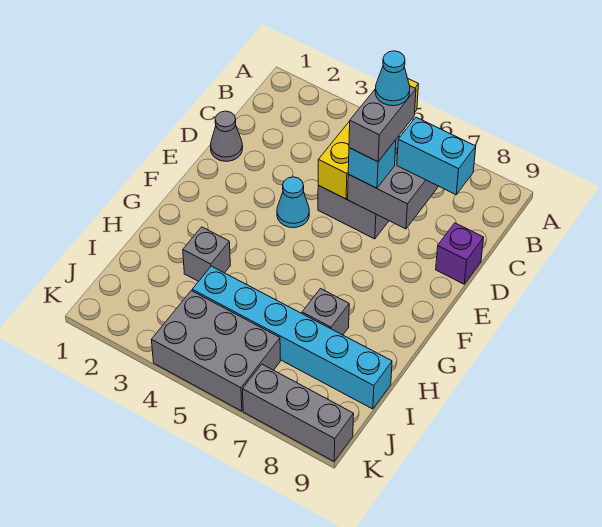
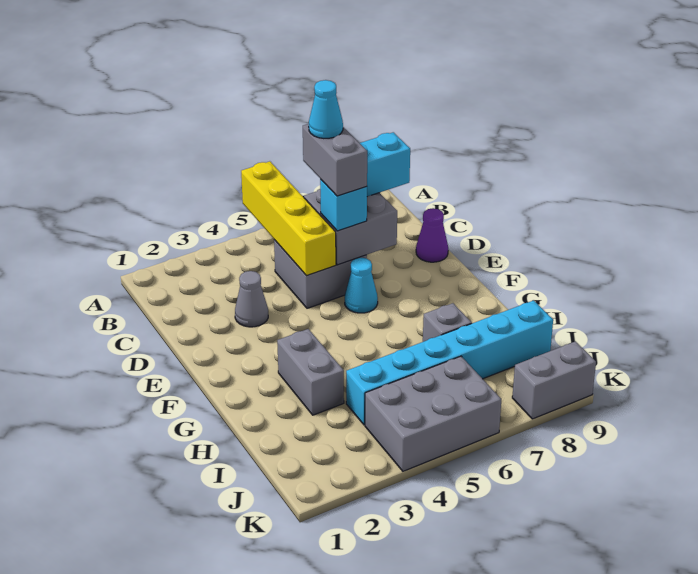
grey 1x1 cone [210,111,243,161] -> grey 1x1 cone moved to [235,271,268,327]
purple 1x1 brick [436,223,484,284] -> purple 1x1 cone [416,208,448,262]
cyan 1x1 cone [277,177,309,228] -> cyan 1x1 cone moved to [345,258,378,313]
grey 1x1 brick [183,227,230,281] -> grey 1x2 brick [277,329,344,415]
grey 1x3 brick [243,364,354,461] -> grey 1x2 brick [512,341,596,419]

